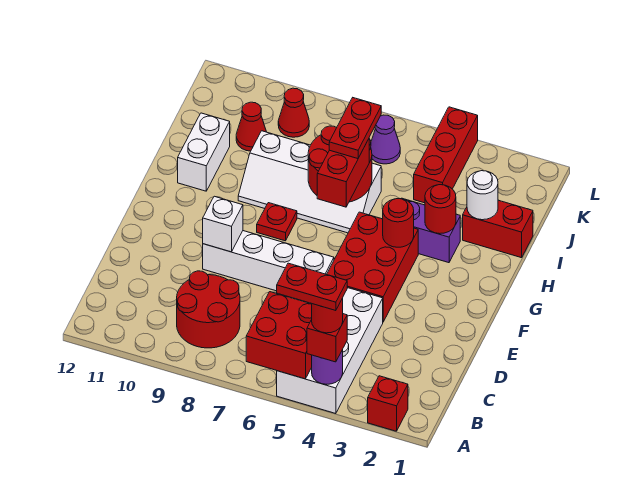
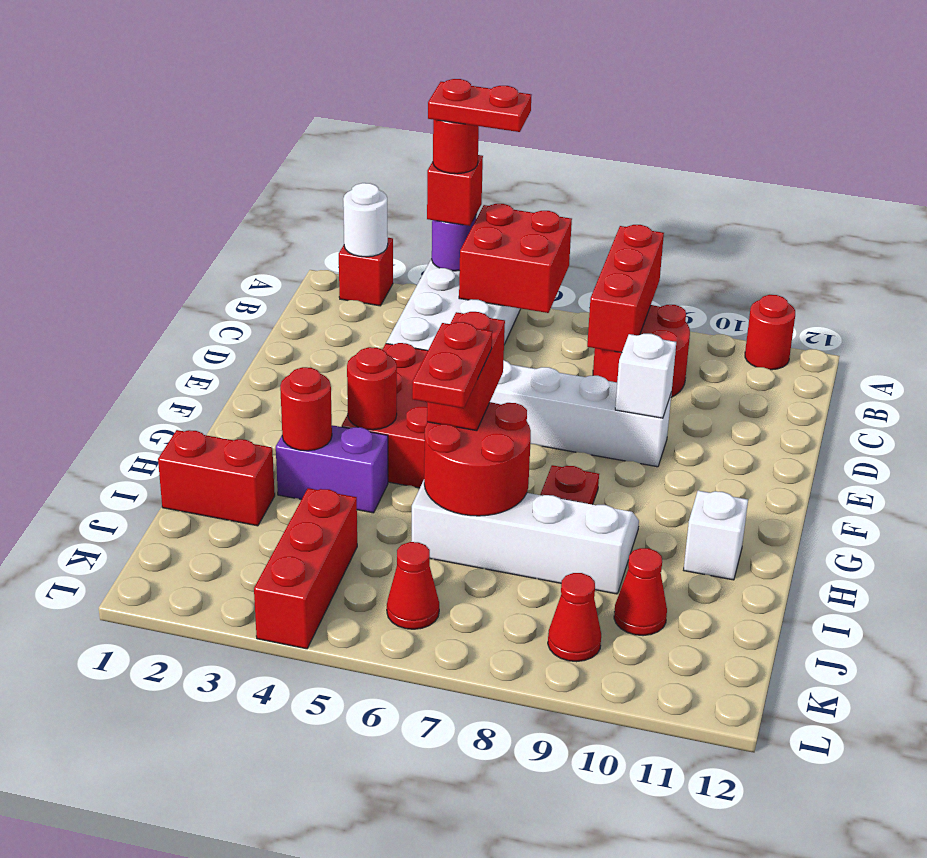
none -> red 1x3 brick [587,225,664,353]
none -> red 1x1 round brick [745,295,795,370]
white 1x2 brick [178,113,230,191] -> white 1x1 brick [684,491,748,580]
white 1x1 round brick [467,171,498,220] -> white 1x1 round brick moved to [343,183,388,257]
purple 1x1 cone [371,115,400,164] -> red 1x1 cone [387,542,439,629]

